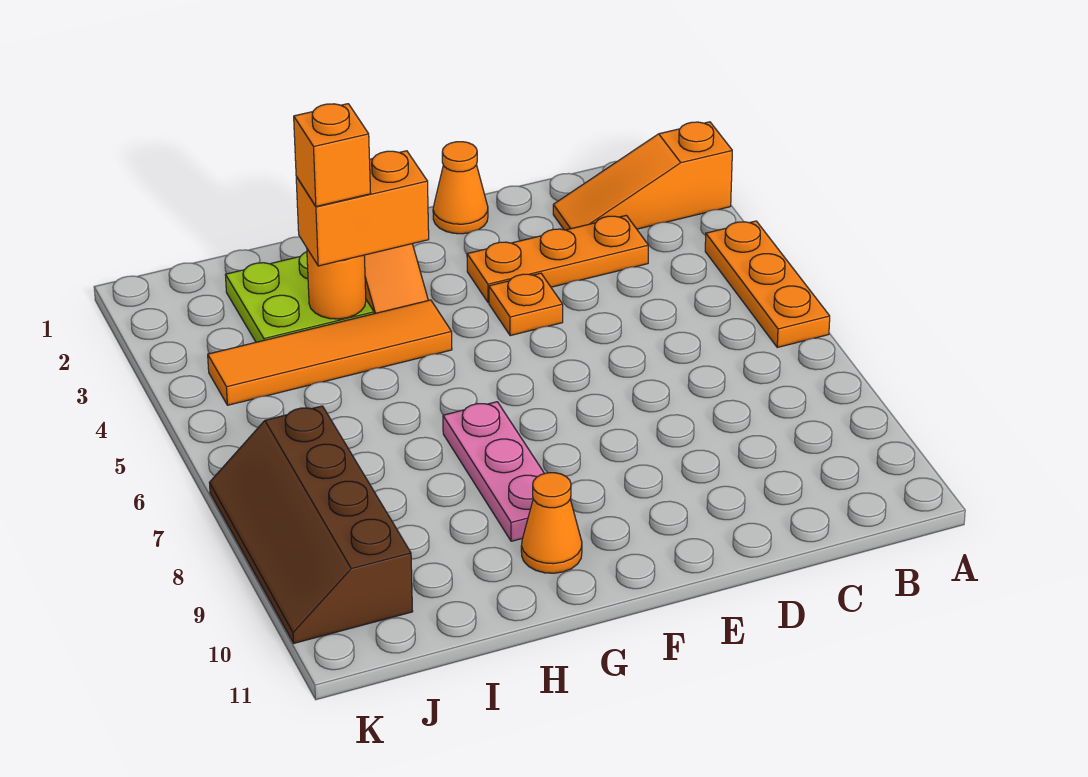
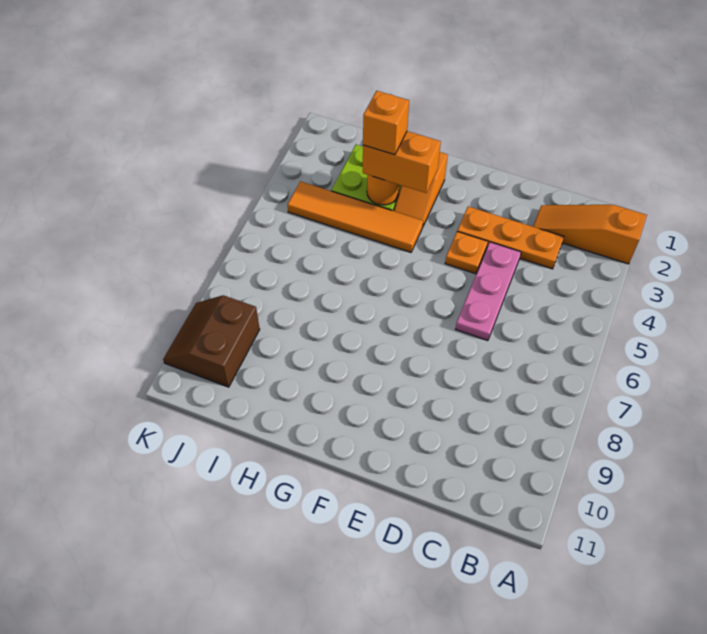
orange 1x3 plate [705,221,830,347] -> none
orange 1x1 cone [433,142,488,234] -> none
pink 1x3 plate [443,402,544,541] -> pink 1x3 plate moved to [456,242,521,341]
orange 1x1 cone [521,473,582,573] -> none
brown 2x4 slope [210,406,413,643] -> brown 2x2 slope [163,295,260,387]

